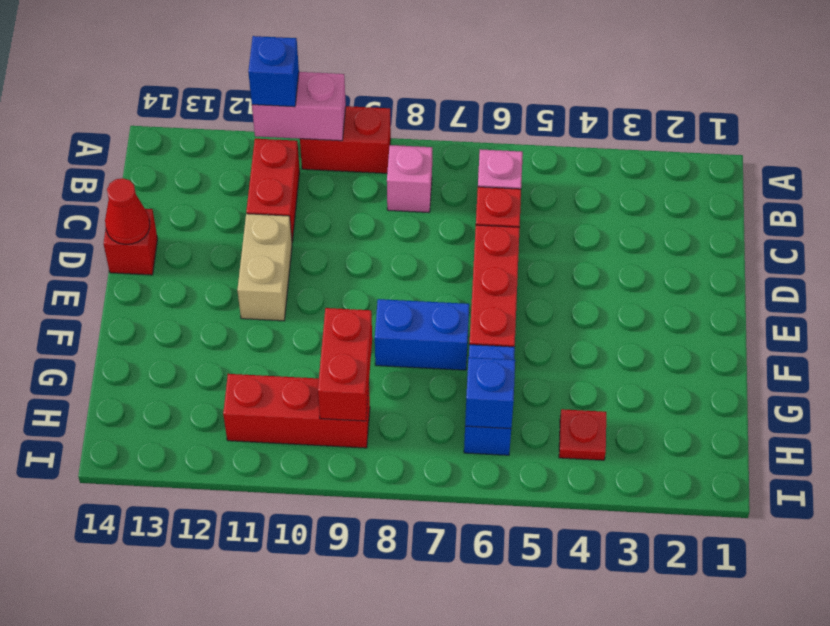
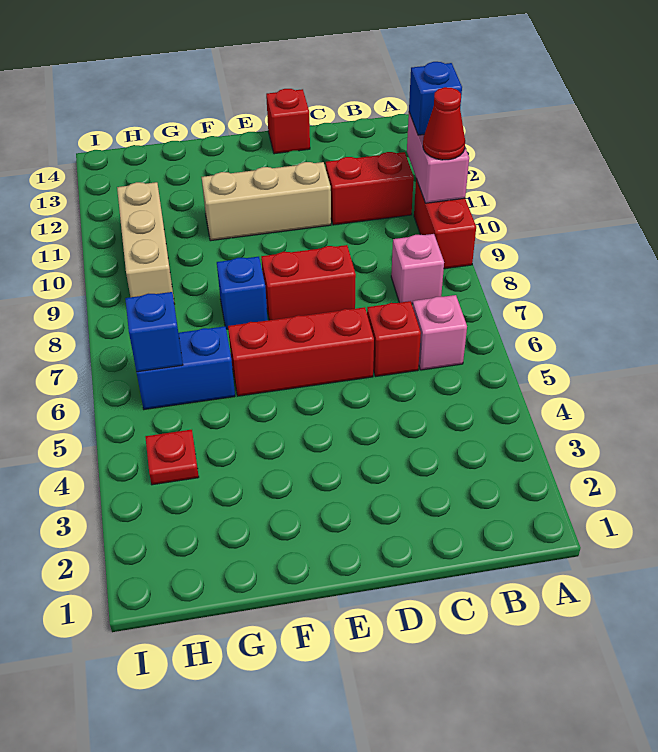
tan 1x2 brick [237,214,292,321] -> tan 1x3 brick [202,162,331,241]
red 1x1 cone [105,178,150,245] -> red 1x1 cone moved to [423,87,465,160]
blue 1x2 brick [375,299,469,370] -> blue 1x1 brick [217,257,268,329]
red 1x2 brick [318,308,372,421] -> red 1x2 brick moved to [261,245,356,320]
red 1x3 brick [223,374,370,448] -> tan 1x3 brick [117,182,174,299]

